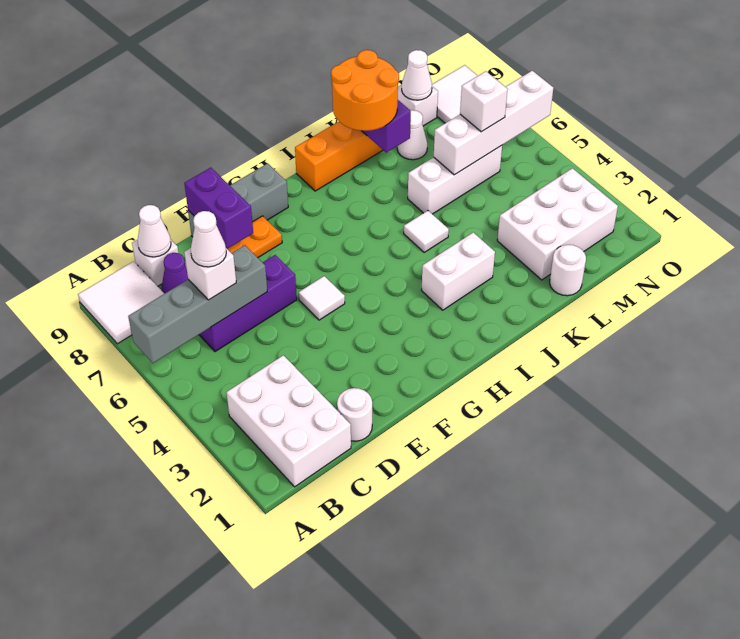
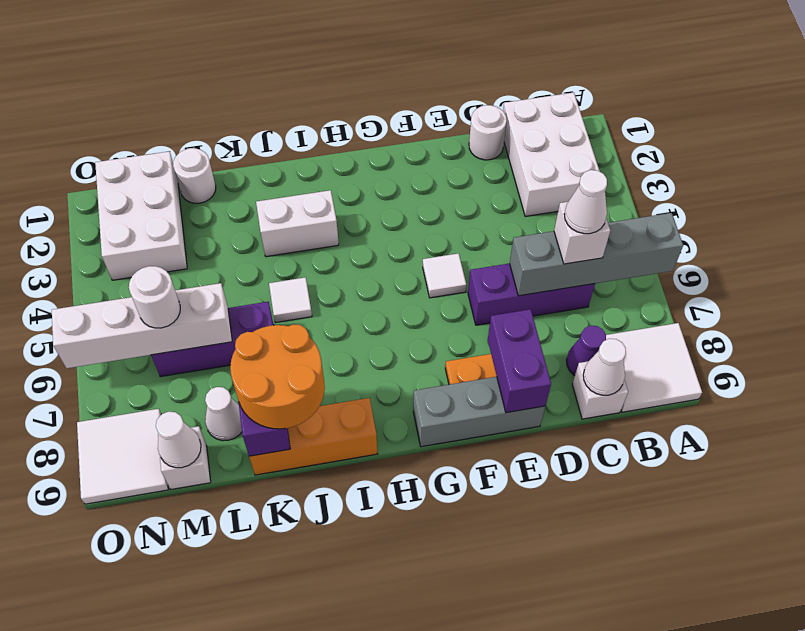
white 1x3 brick [408,146,502,214] -> purple 1x3 brick [151,302,273,377]
white 2x3 brick [497,168,618,280] -> white 2x3 brick turned to [95,151,187,280]
white 1x1 brick [460,71,508,132] -> white 1x1 round brick [129,266,180,328]

